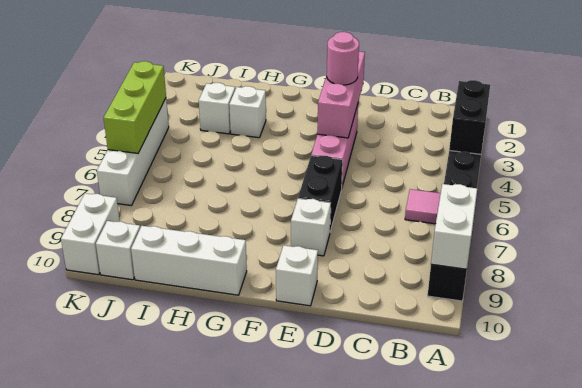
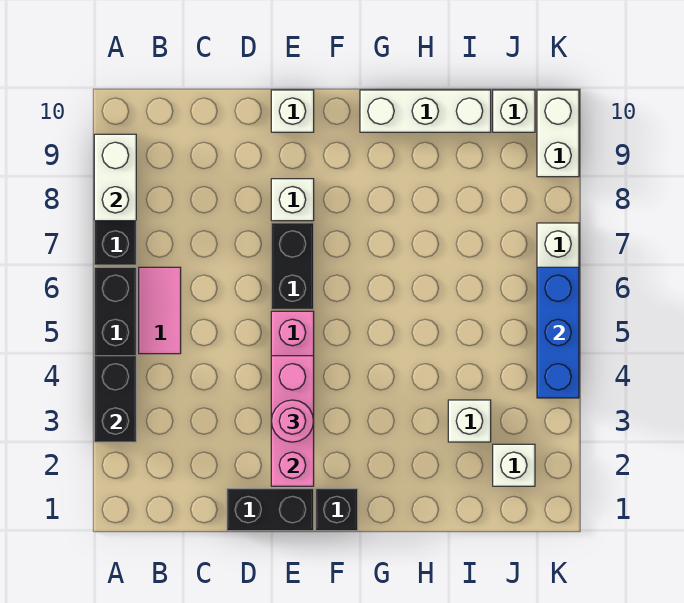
pink 1x1 tile [405,189,441,224] -> pink 1x2 tile [139,267,181,354]
none -> black 1x2 brick [227,489,314,531]
none -> black 1x1 brick [316,489,358,531]
white 1x1 brick [229,86,266,138] -> white 1x1 brick moved to [493,444,535,486]
lime 1x3 brick [104,61,166,153] -> blue 1x3 brick [537,267,579,398]

